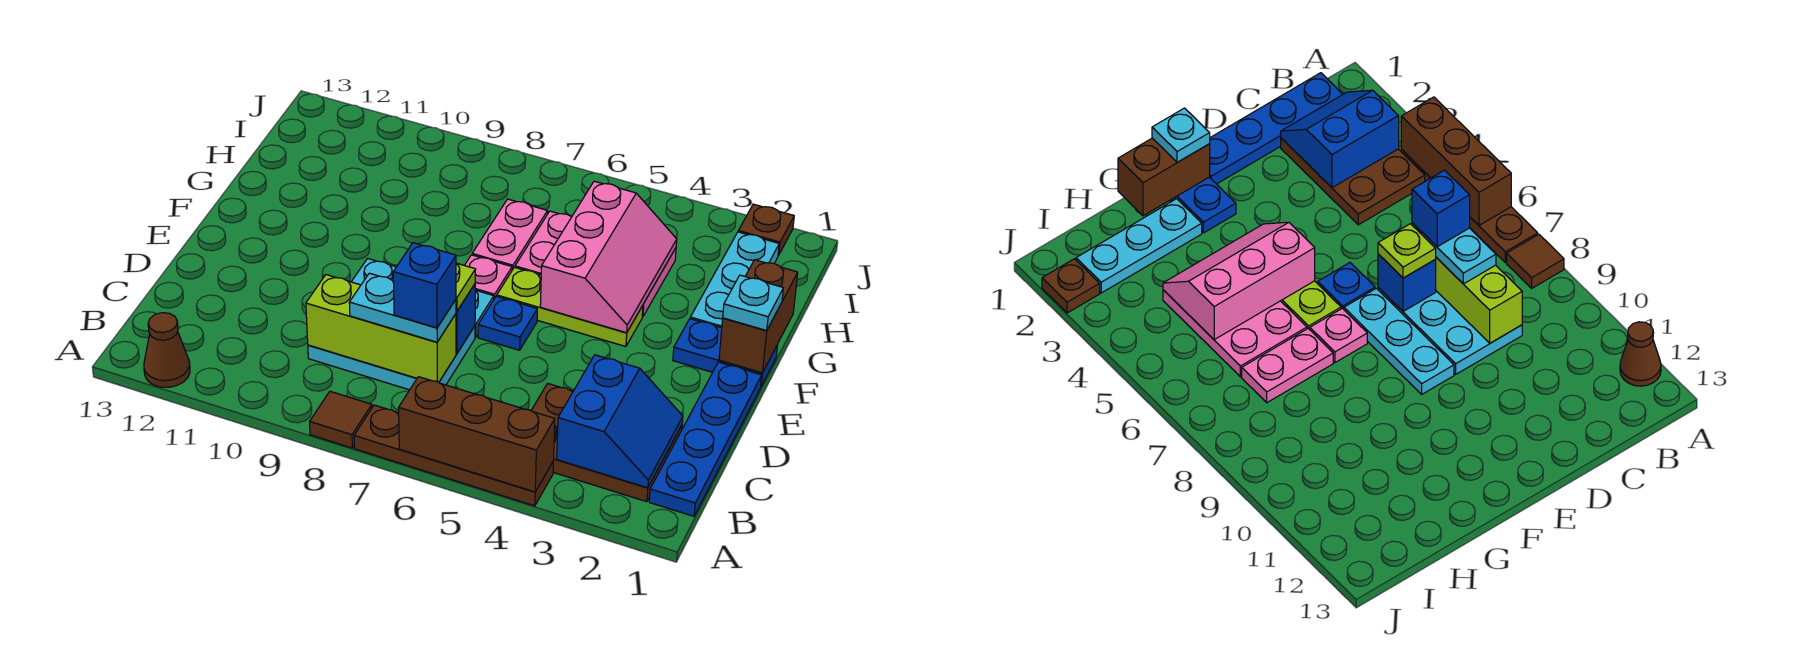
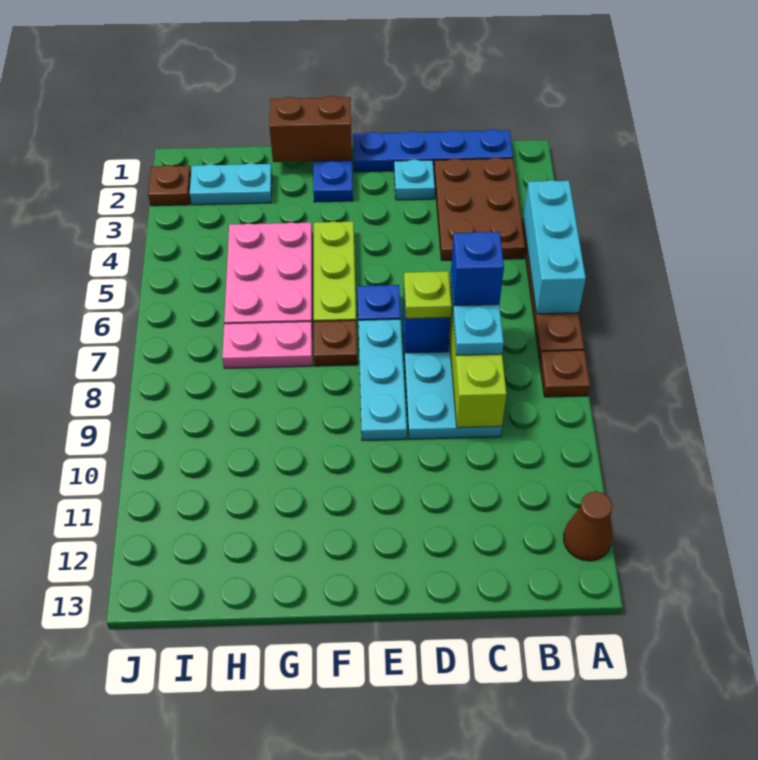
brown 1x3 brick [399,377,555,492] -> cyan 1x3 brick [523,180,586,314]
brown 1x1 tile [310,391,372,448] -> brown 1x1 plate [540,350,590,397]
blue 2x2 slope [557,355,683,488] -> none
cyan 1x1 plate [723,275,783,331] -> cyan 1x1 plate moved to [394,159,435,200]
pink 2x3 slope [540,181,677,333] -> none
pink 1x1 plate [465,255,512,299] -> brown 1x1 plate [314,320,357,366]
cyan 1x3 plate [690,232,779,328] -> cyan 1x2 plate [190,163,272,205]

